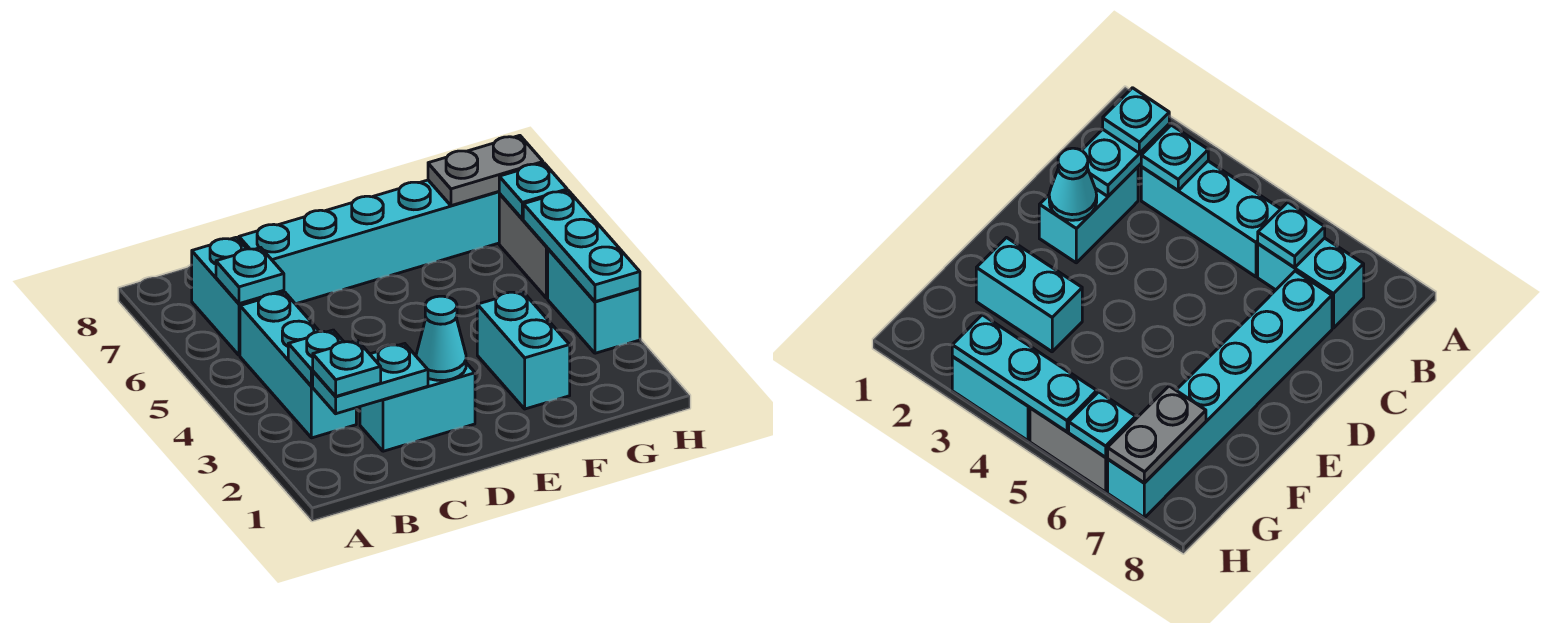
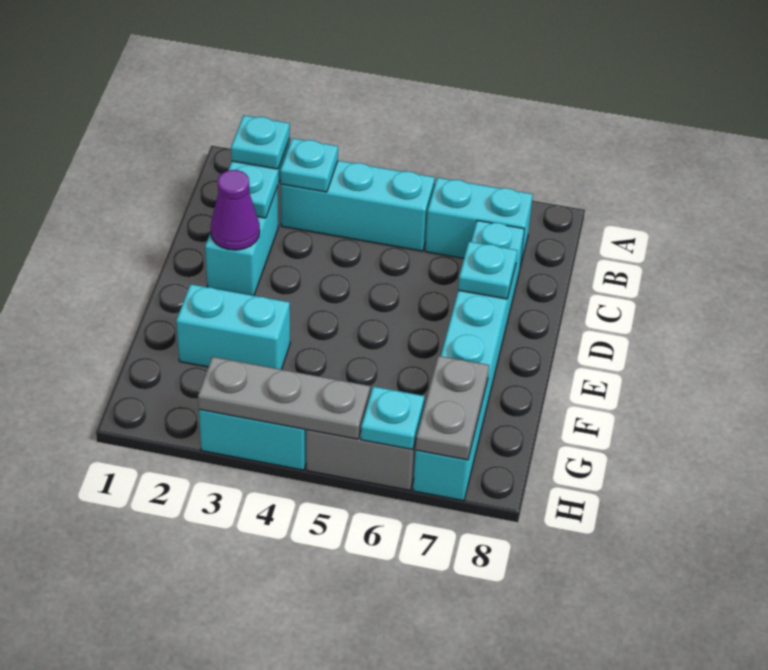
cyan 1x1 plate [216,248,284,304] -> cyan 1x1 plate moved to [458,242,517,299]
cyan 1x1 cone [416,296,466,380] -> purple 1x1 cone [210,170,260,250]
cyan 1x3 plate [523,191,640,302] -> grey 1x3 plate [198,357,370,439]

